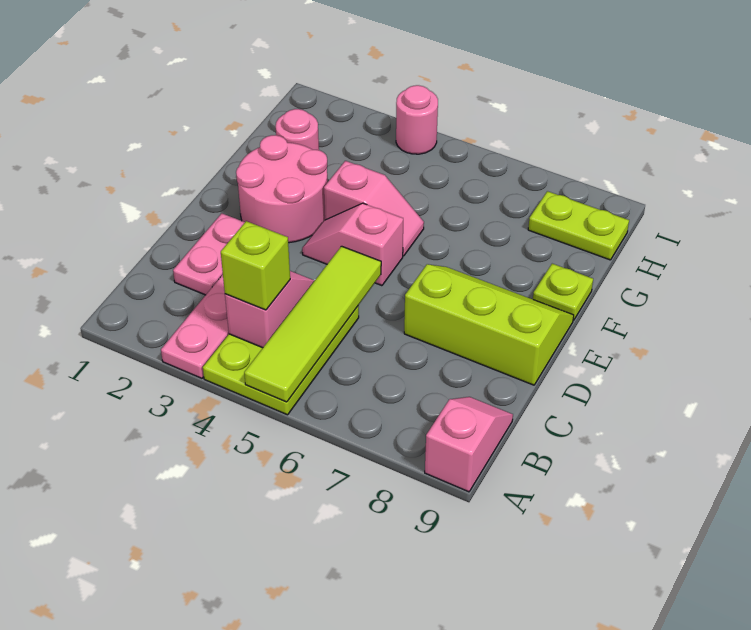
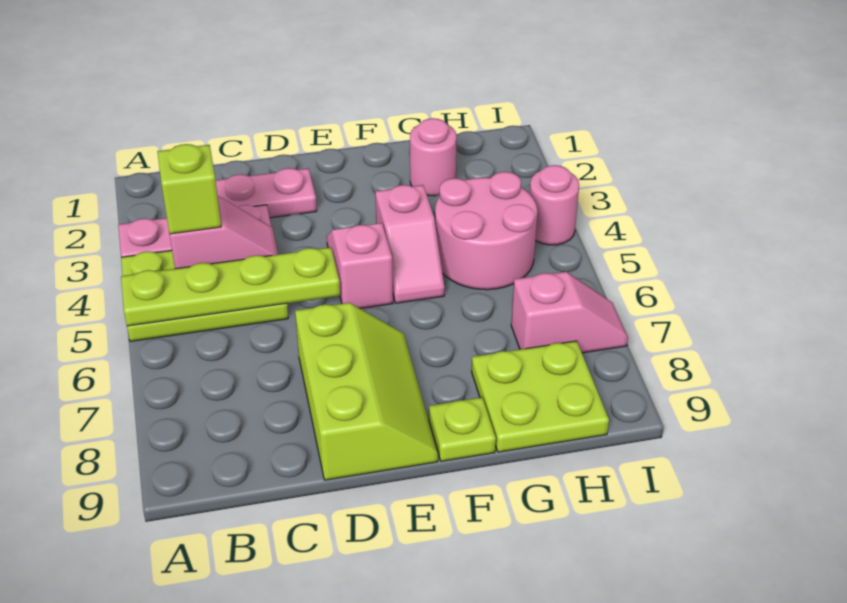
lime 1x4 tile [244,246,381,402] -> lime 1x4 plate [121,247,340,326]
pink 1x2 slope [425,397,513,492] -> pink 1x2 slope moved to [511,272,628,353]
pink 2x2 round brick [236,135,327,243] -> pink 2x2 round brick moved to [435,172,537,290]
lime 1x2 plate [528,191,629,260] -> lime 2x2 plate [472,341,609,452]

